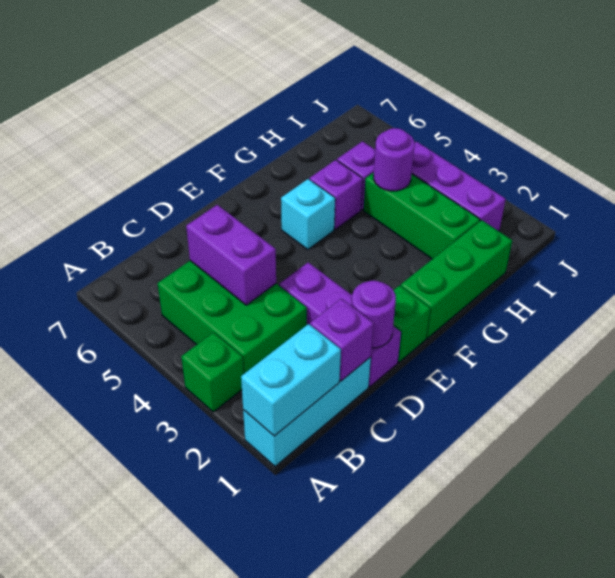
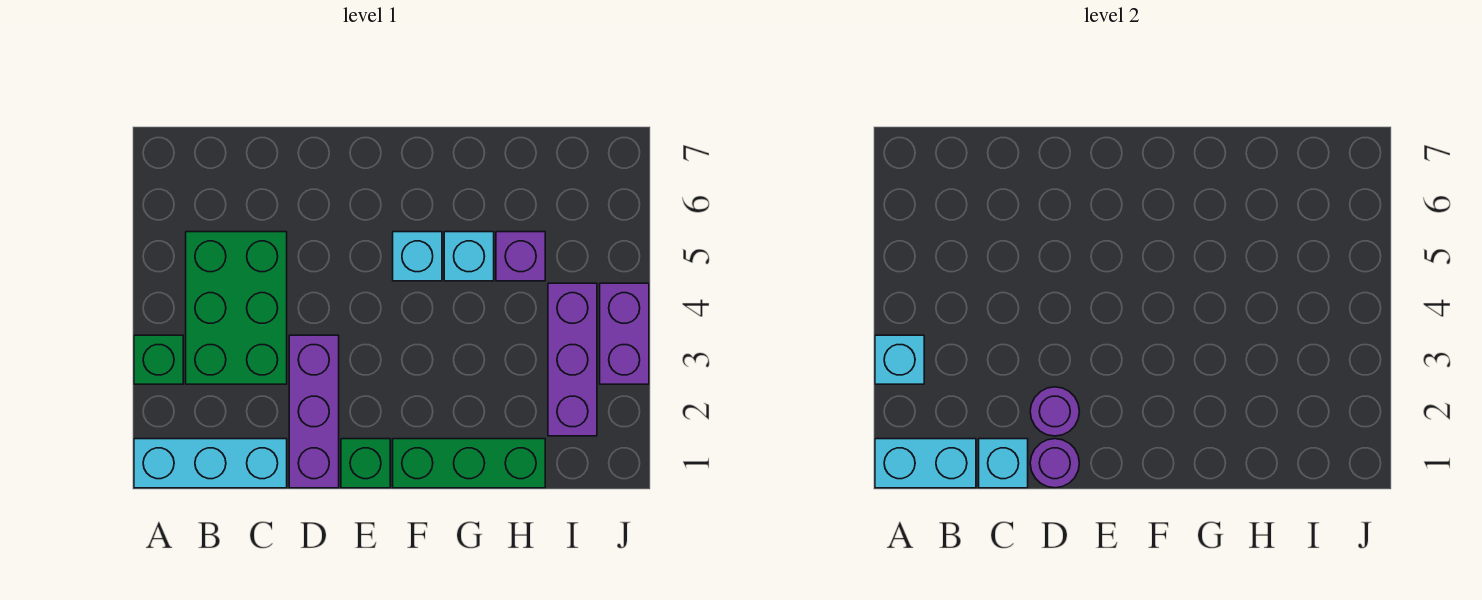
none -> cyan 1x1 brick [875,335,924,384]
purple 1x1 brick [310,299,374,381] -> cyan 1x1 brick [979,439,1028,488]
purple 1x2 brick [186,205,276,305] -> purple 1x2 brick moved to [600,283,649,384]
purple 1x1 brick [310,160,363,229] -> cyan 1x1 brick [444,232,494,281]
green 1x3 brick [363,172,480,259] -> none
purple 1x1 round brick [373,128,415,191] -> purple 1x1 round brick moved to [1030,387,1079,436]

